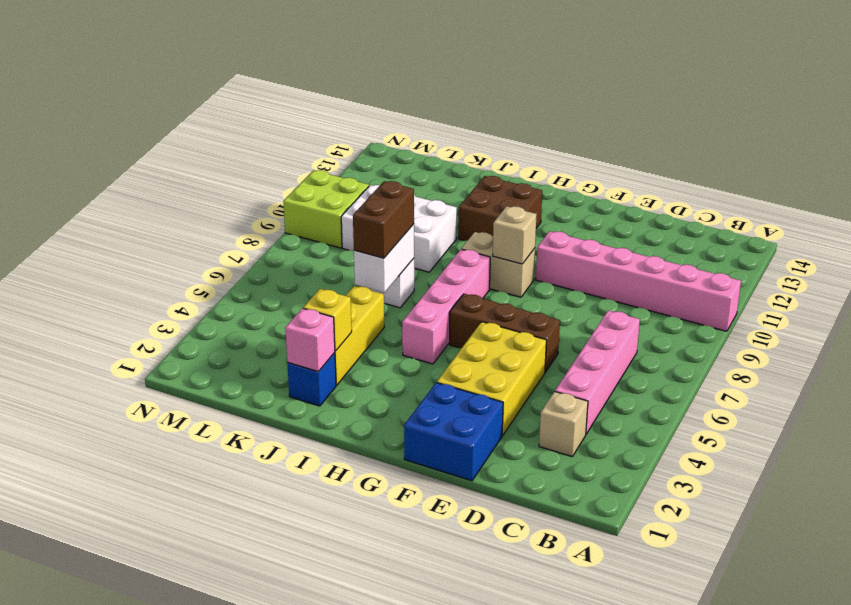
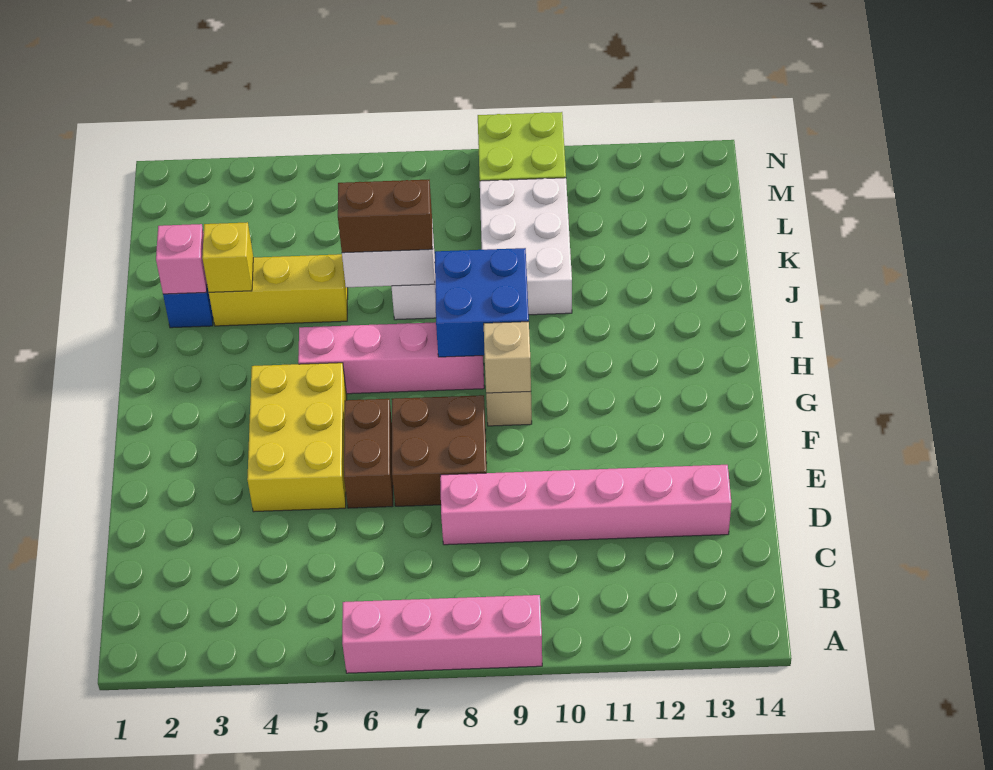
pink 1x6 brick [536,231,741,331] -> pink 1x6 brick turned to [440,465,731,545]
tan 1x1 brick [539,392,588,457] -> none
pink 1x4 brick [555,311,640,434] -> pink 1x4 brick moved to [342,595,542,673]
blue 2x2 brick [404,383,503,481] -> blue 2x2 brick moved to [435,248,529,357]
yellow 2x3 brick [437,322,546,436] -> yellow 2x3 brick turned to [247,363,347,512]
brown 1x3 brick [449,294,560,372] -> brown 1x2 brick [344,399,393,508]
brown 2x2 brick [458,176,542,241] -> brown 2x2 brick moved to [392,395,487,506]

